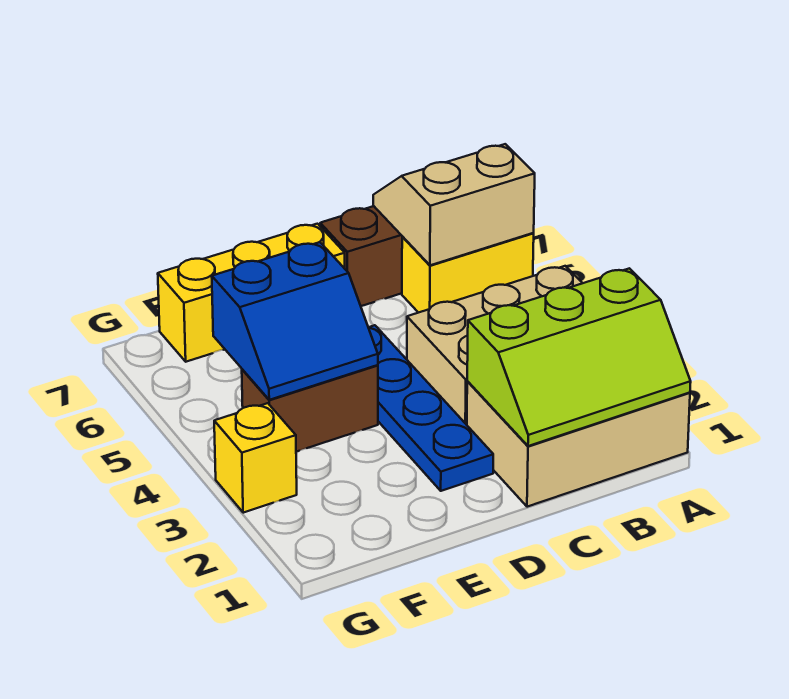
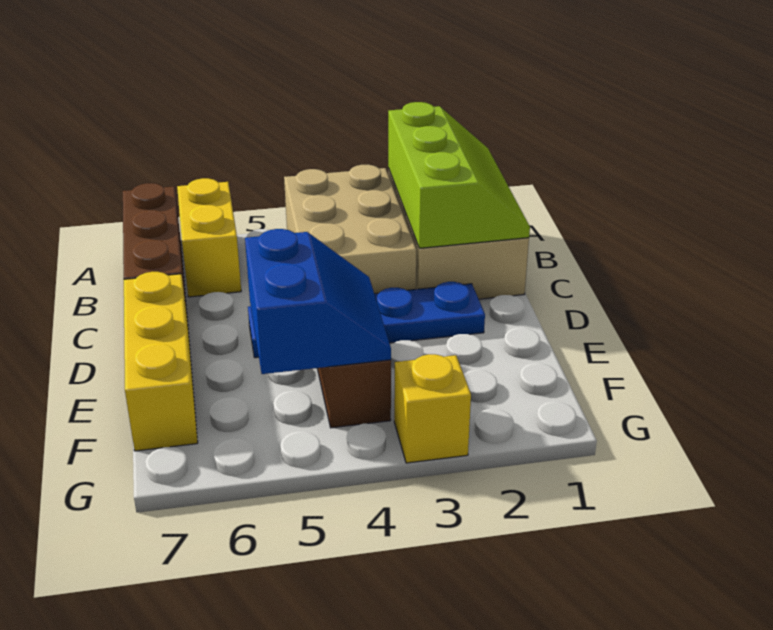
tan 2x2 slope [373,144,535,265] -> none

